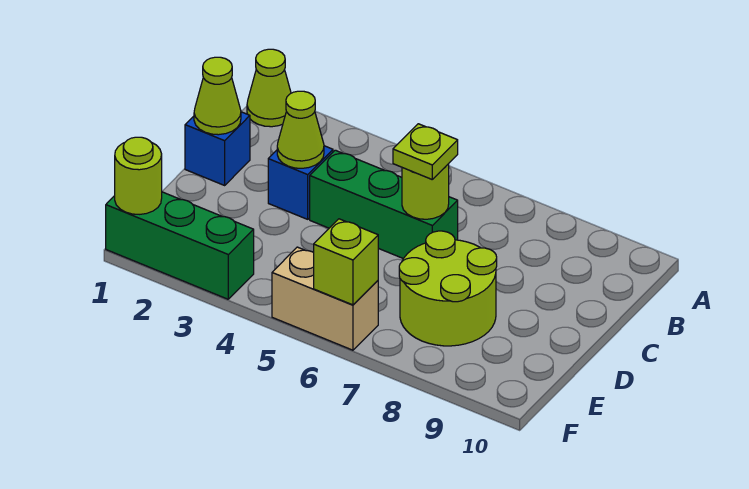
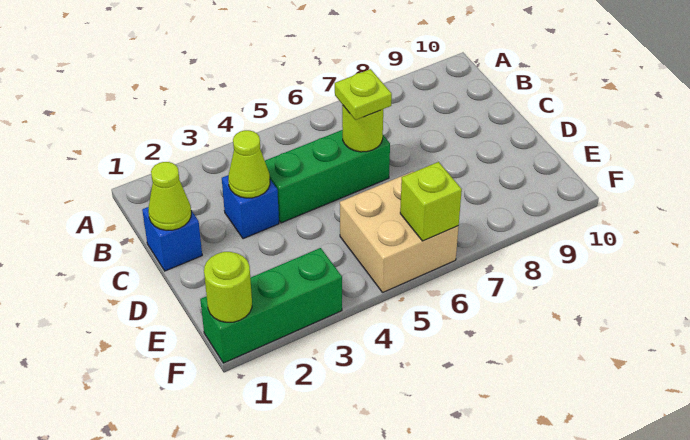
lime 1x1 cone [247,49,291,127] -> none
lime 2x2 round brick [399,231,497,346] -> none
tan 1x2 brick [272,247,378,350] -> tan 2x2 brick [340,172,459,292]

